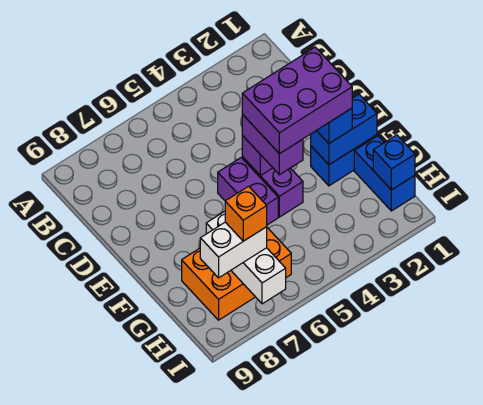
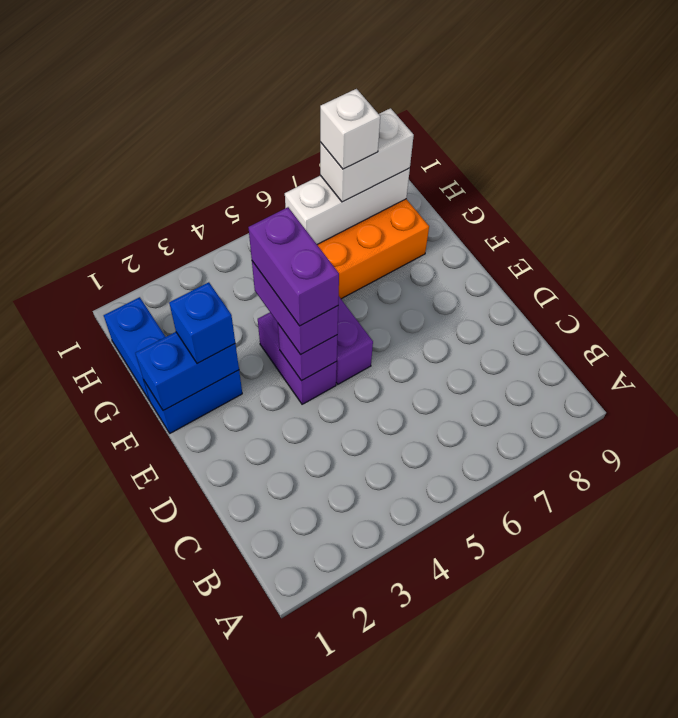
purple 2x3 brick [242,47,352,154] -> purple 1x2 brick [248,207,339,326]
white 1x3 brick [206,211,286,304] -> white 1x3 brick turned to [285,168,410,244]
blue 1x1 brick [373,135,415,190] -> none
orange 1x1 brick [225,186,267,241] -> white 1x1 brick [320,89,380,169]

